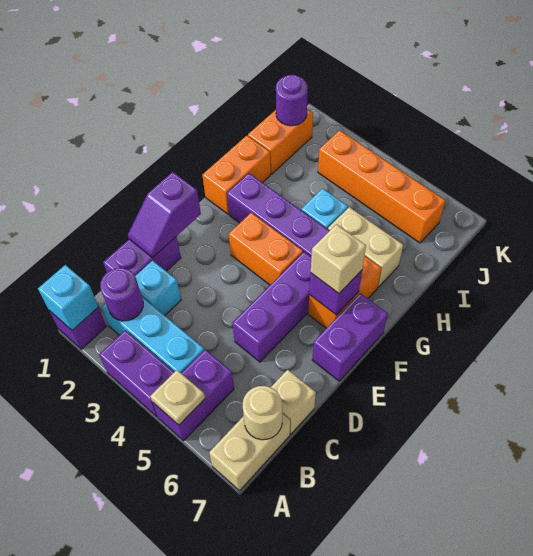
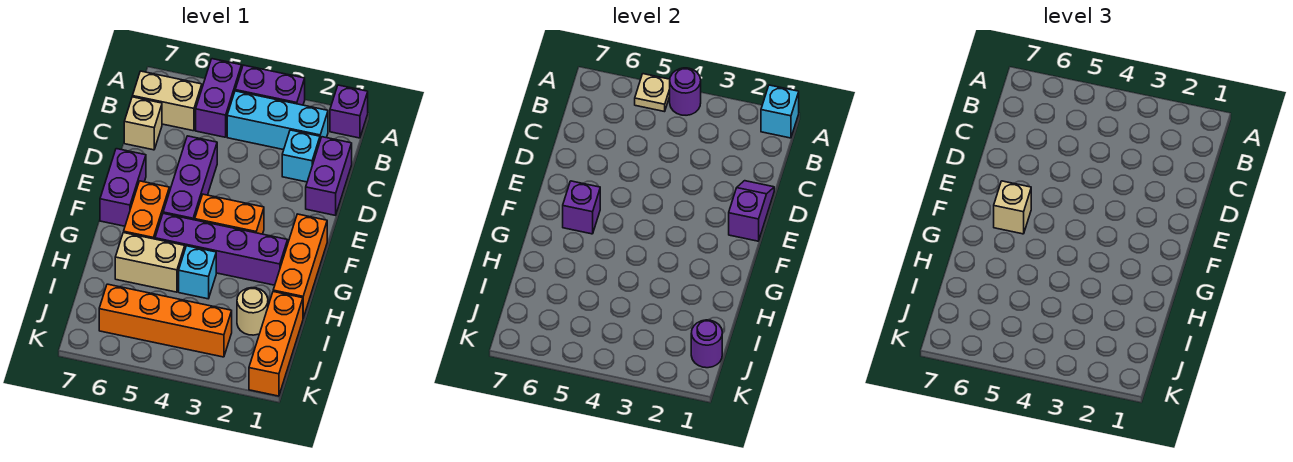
tan 1x2 brick [209,414,290,491] -> tan 1x2 brick turned to [132,71,202,131]
purple 1x1 round brick [100,268,143,321] -> purple 1x1 round brick moved to [670,68,701,115]
tan 1x1 round brick [243,386,282,440] -> tan 1x1 round brick moved to [237,288,268,335]
orange 1x2 brick [202,136,271,214] -> orange 1x3 brick [273,214,327,318]
orange 1x2 brick [248,109,313,174] -> orange 1x3 brick [249,292,303,396]

